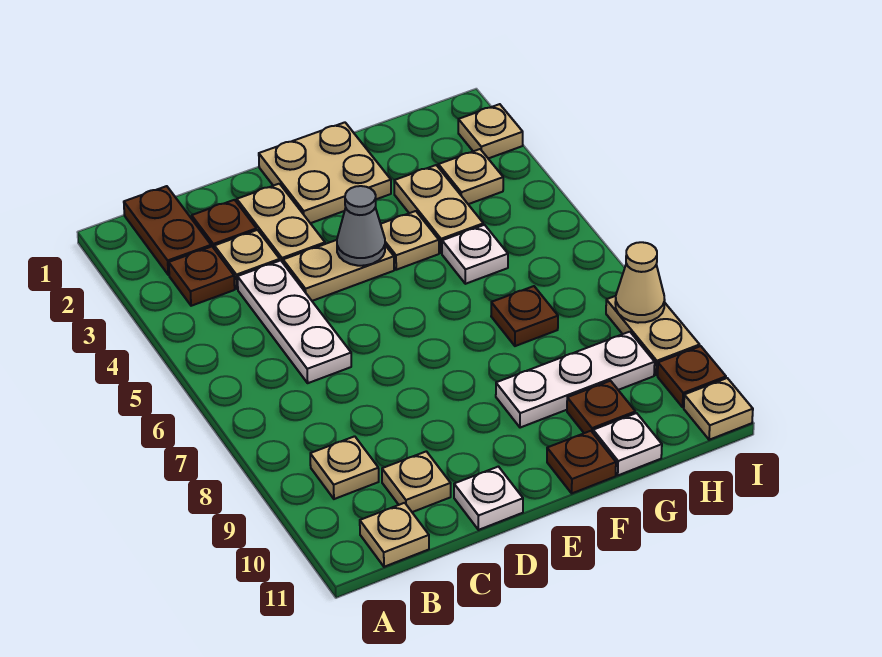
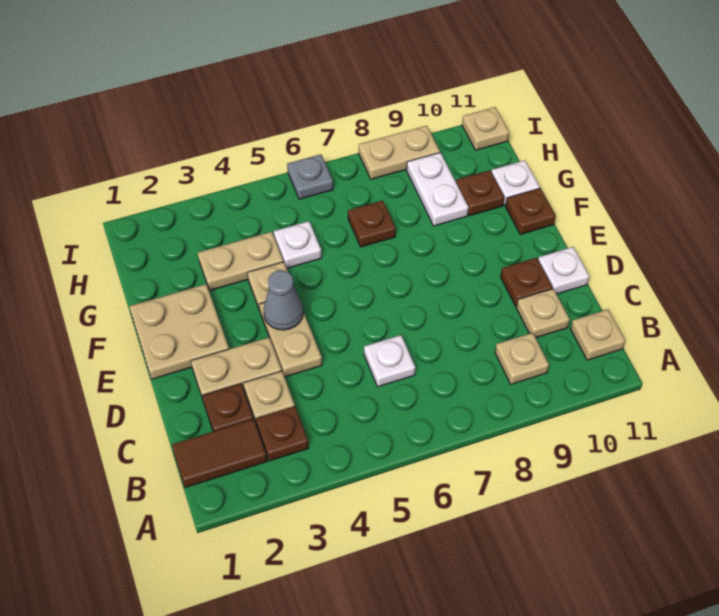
brown 1x2 plate [124,186,211,275] -> brown 1x2 tile [172,419,267,488]
white 1x3 plate [238,260,351,383] -> white 1x1 plate [364,335,416,387]
white 1x3 plate [496,332,655,428] -> white 1x2 plate [407,152,469,226]
tan 1x1 plate [438,149,503,204] -> none
tan 1x1 plate [458,104,523,158] -> none
none -> grey 1x1 plate [287,154,333,199]
tan 1x1 cone [615,242,665,323] -> none
brown 1x1 plate [658,346,726,407] -> brown 1x1 plate moved to [500,258,553,306]

